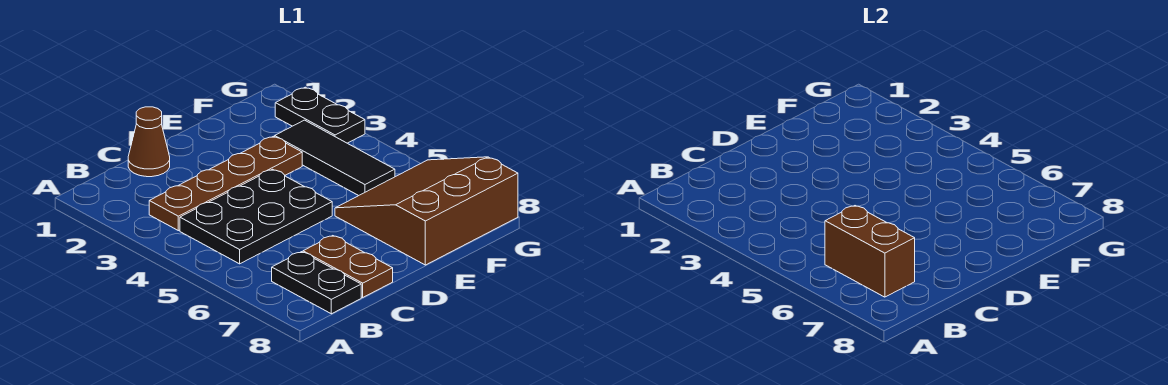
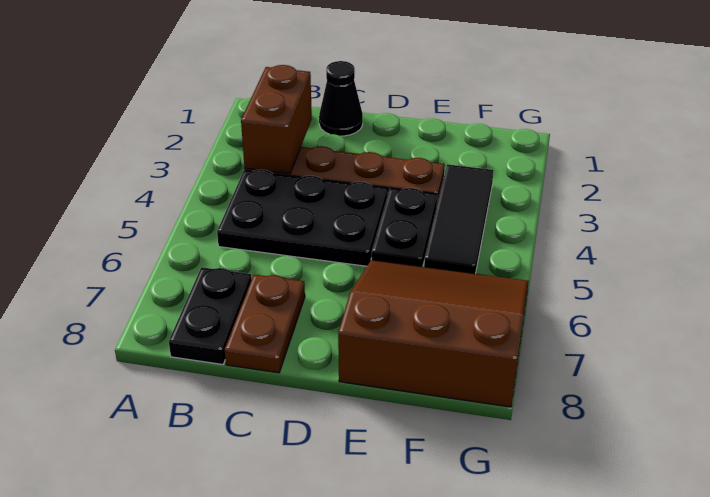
brown 1x2 brick [825,206,915,297] -> brown 1x2 brick moved to [241,65,312,174]
brown 1x1 cone [128,107,170,177] -> black 1x1 cone [319,61,363,136]
black 1x2 plate [275,87,365,143] -> black 1x2 plate moved to [372,188,437,267]

